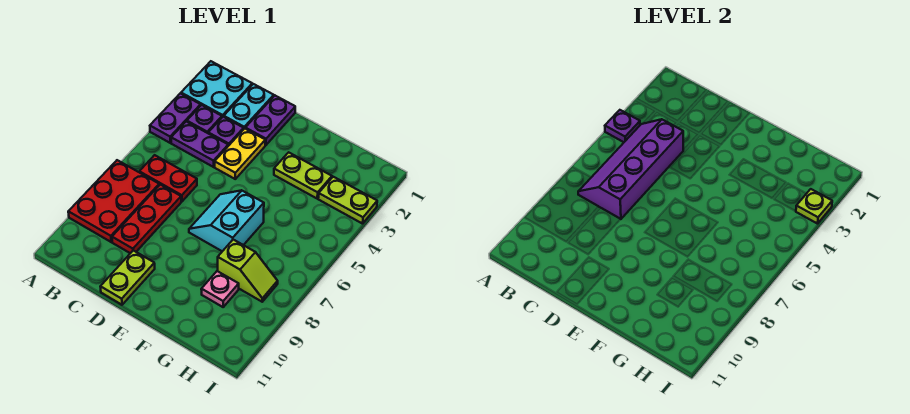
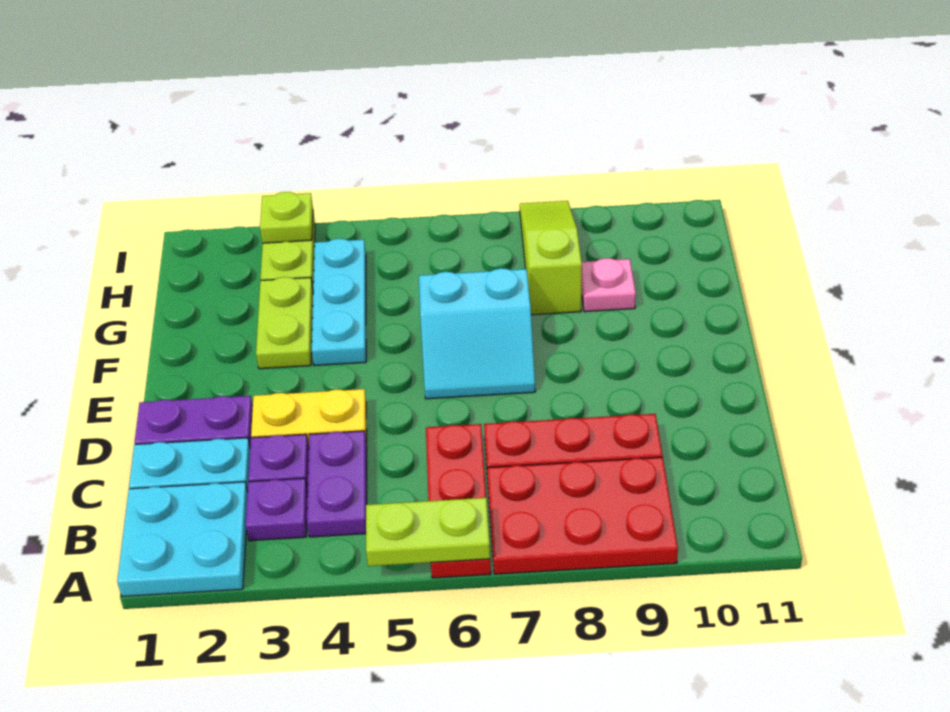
purple 1x2 plate [150,93,201,143] -> none
purple 1x1 plate [605,110,640,142] -> none
purple 2x4 slope [578,119,683,219] -> none
red 1x2 plate [139,155,197,201] -> red 1x3 plate [426,424,491,578]
lime 1x2 plate [100,250,155,305] -> lime 1x2 plate moved to [366,498,490,566]
none -> cyan 1x3 plate [312,239,366,366]
lime 1x2 slope [218,240,278,302] -> lime 1x3 slope [520,201,582,315]

